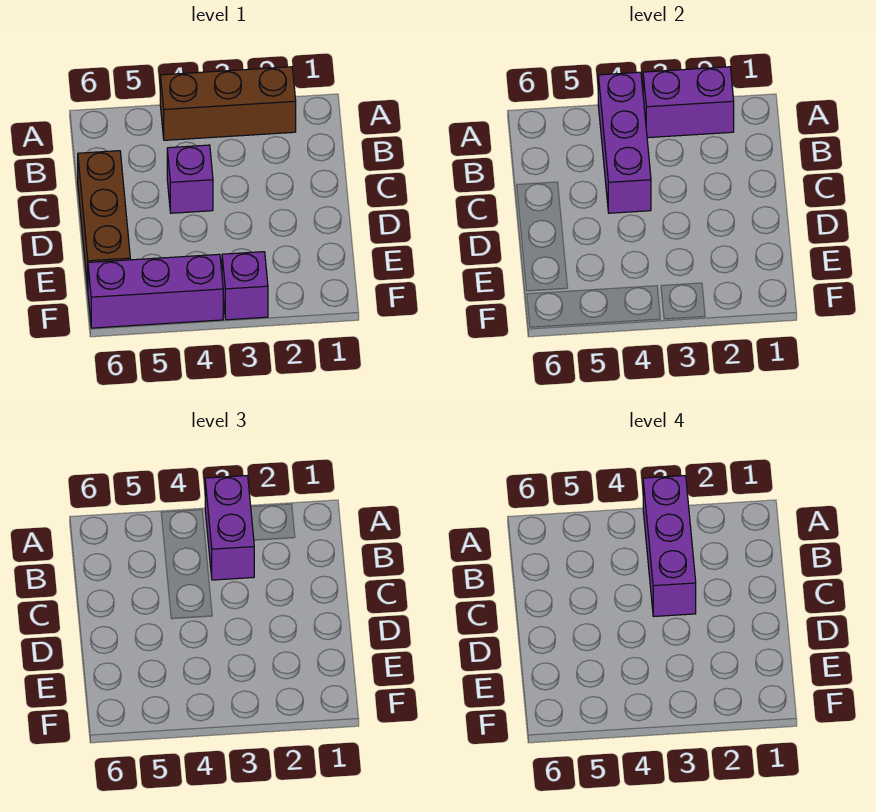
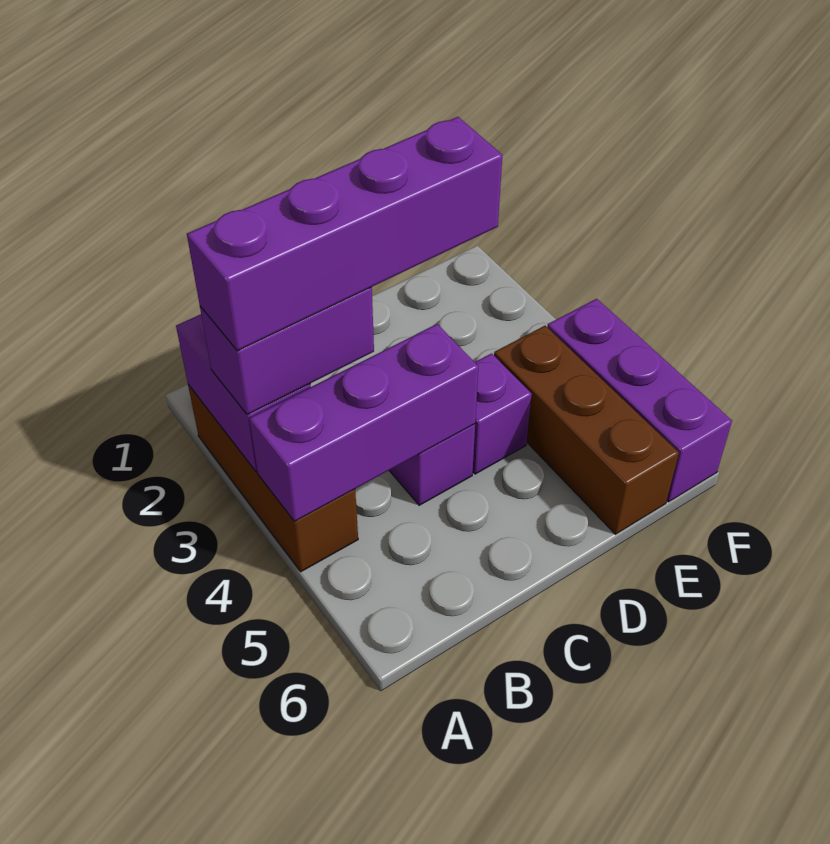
purple 1x3 brick [643,476,696,617] -> purple 1x4 brick [187,117,502,351]
brown 1x3 brick [78,151,130,288] -> brown 1x3 brick turned to [494,326,679,534]
purple 1x1 brick [222,252,268,320] -> purple 1x1 brick moved to [473,353,532,474]

